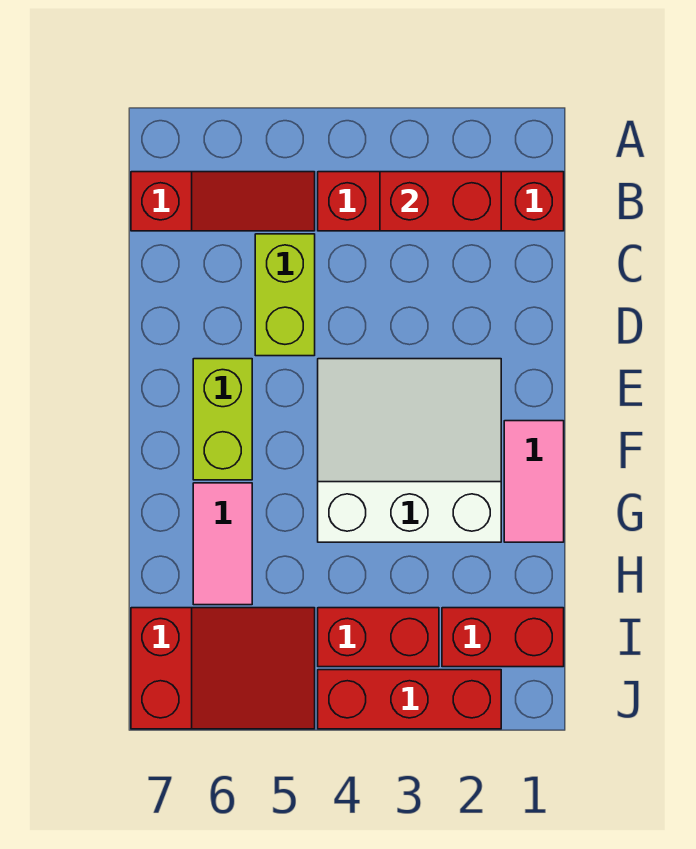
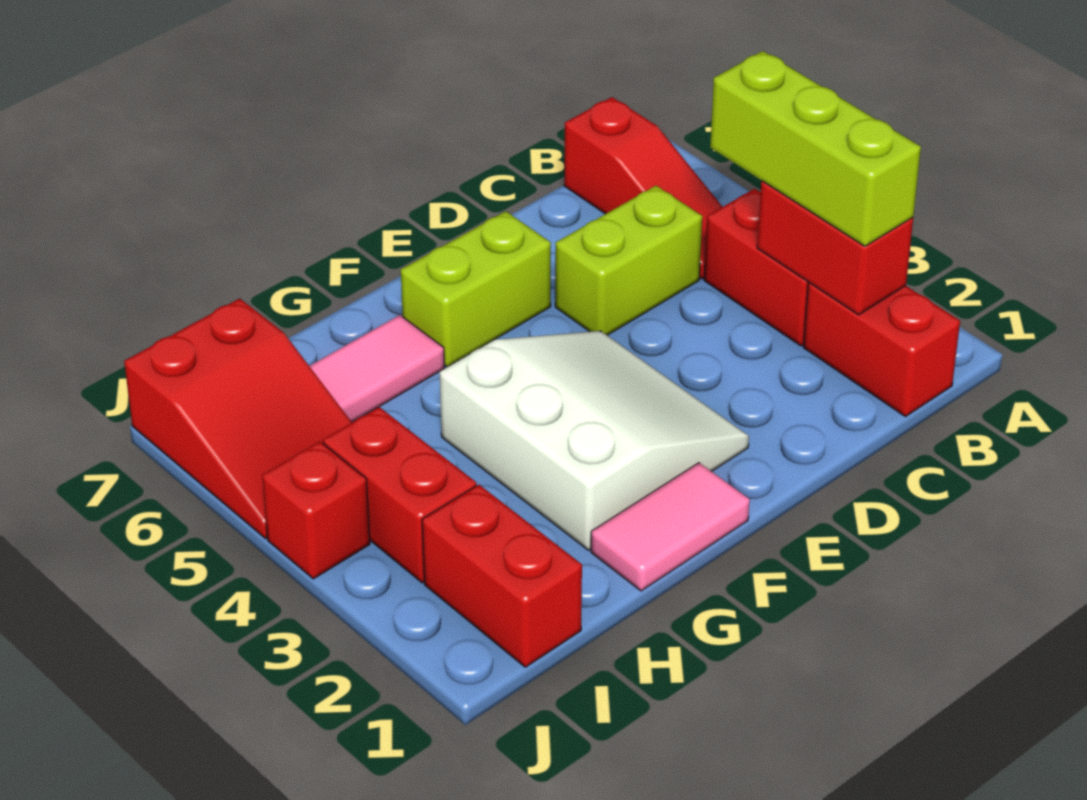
none -> lime 1x3 brick [710,51,921,246]
red 1x3 brick [318,670,501,729] -> red 1x1 brick [262,441,370,579]

